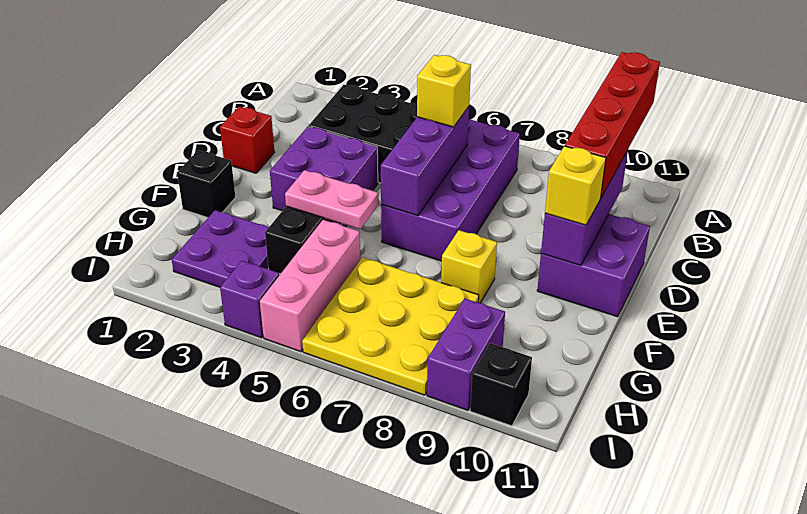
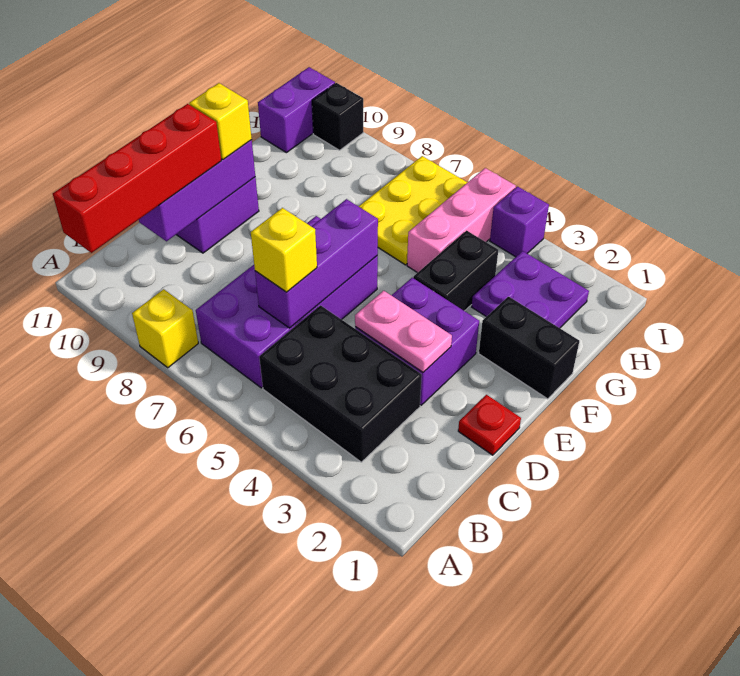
red 1x1 brick [220,107,275,173] -> red 1x1 plate [458,395,521,455]
black 1x1 brick [177,150,236,217] -> black 1x2 brick [479,297,579,399]
pink 1x2 plate [285,170,378,229] -> pink 1x2 plate moved to [355,291,452,372]
yellow 1x1 brick [441,230,497,303] -> yellow 1x1 brick moved to [132,289,198,368]
yellow 3x3 plate [302,257,479,395] -> yellow 2x3 plate [359,156,468,265]
purple 1x2 brick [427,298,505,410] -> purple 1x2 brick moved to [258,67,335,153]

